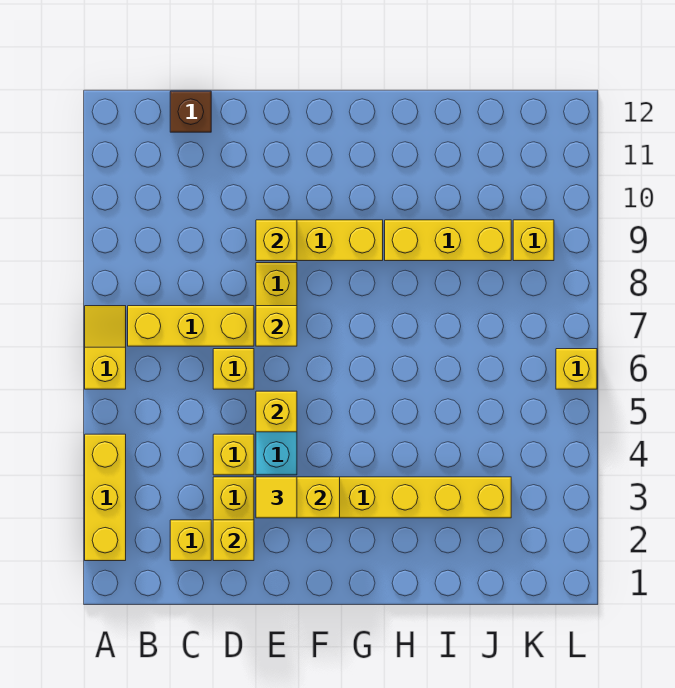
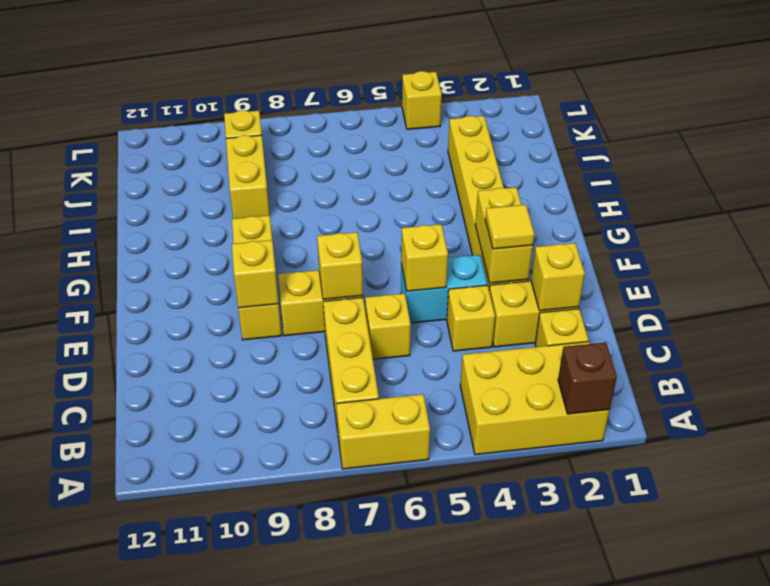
yellow 1x3 brick [85,434,126,561] -> yellow 2x3 brick [460,342,609,455]
yellow 1x2 slope [85,306,126,389] -> yellow 1x2 brick [336,394,430,469]
brown 1x1 brick [170,91,211,132] -> brown 1x1 brick moved to [558,342,617,414]
yellow 1x3 brick [385,220,511,261] -> yellow 1x2 brick [226,135,270,219]
yellow 1x1 brick [556,349,597,389] -> yellow 1x1 brick moved to [402,71,442,129]

